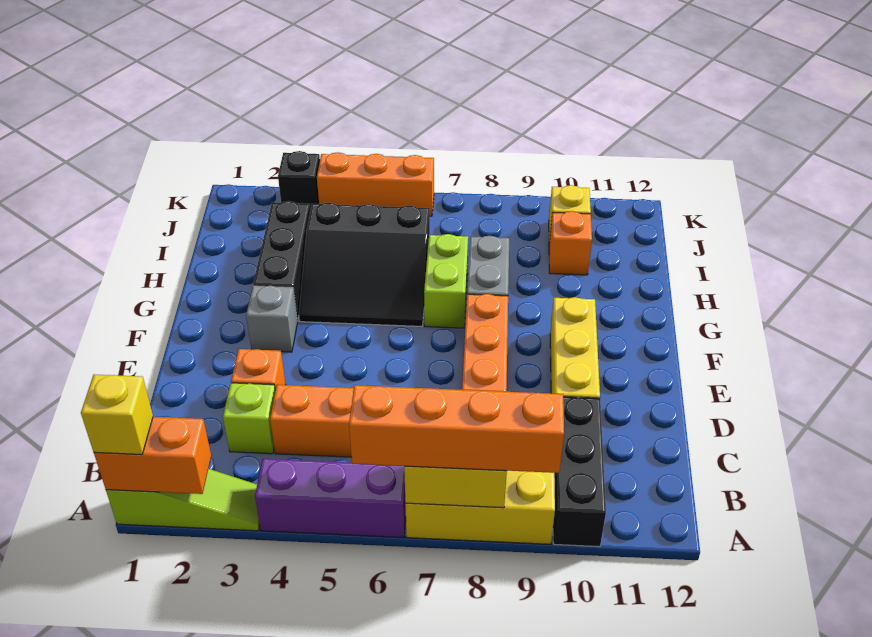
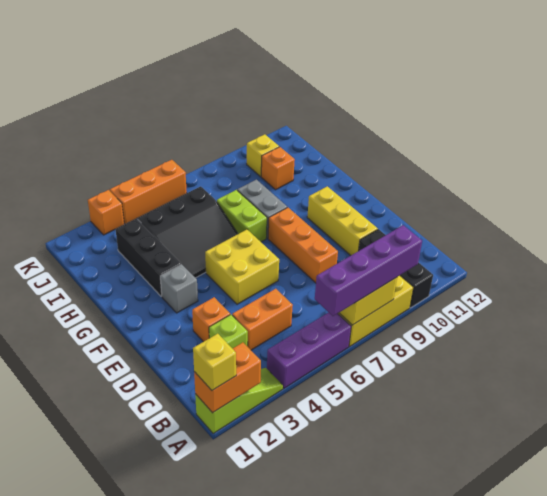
orange 1x4 brick [349,385,564,473] -> purple 1x4 brick [315,225,422,316]
none -> yellow 2x2 brick [205,230,279,304]
black 1x1 brick [278,151,320,209] -> orange 1x1 brick [88,190,124,235]

